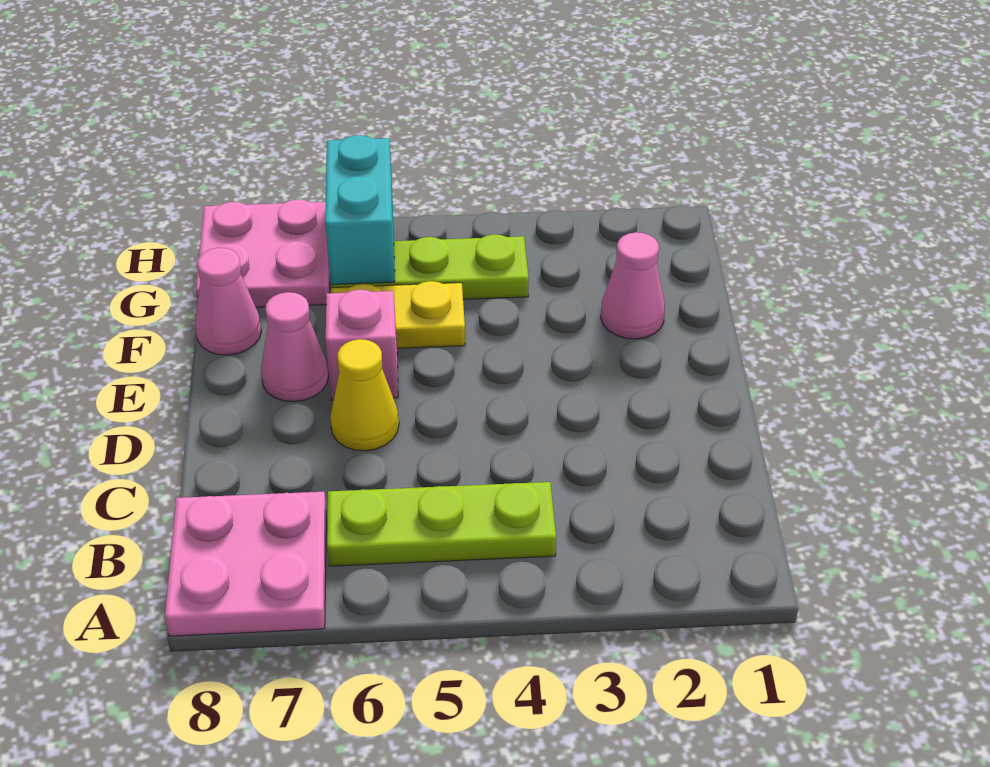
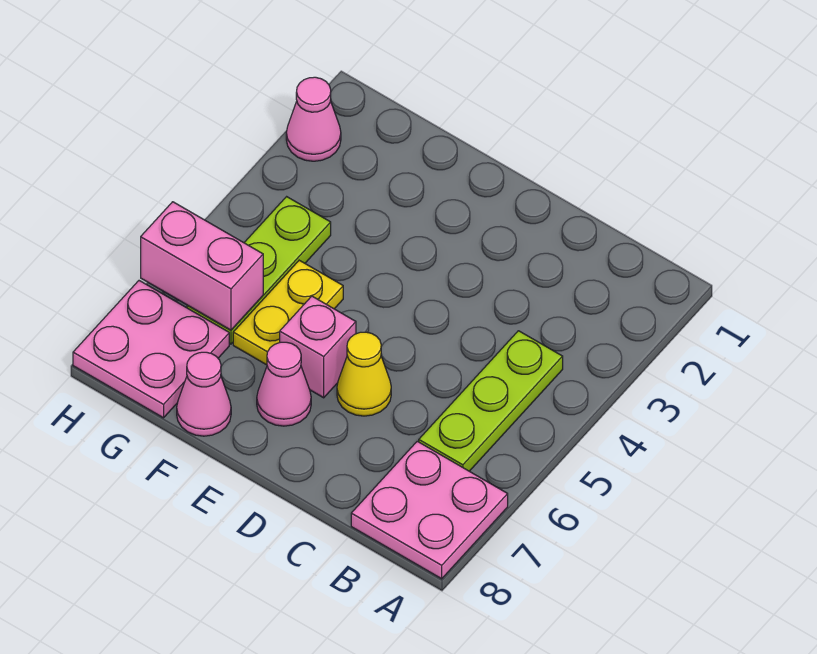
pink 1x1 cone [601,232,665,339] -> pink 1x1 cone moved to [286,77,341,161]
cyan 1x2 brick [325,135,395,285] -> pink 1x2 brick [141,202,263,330]

